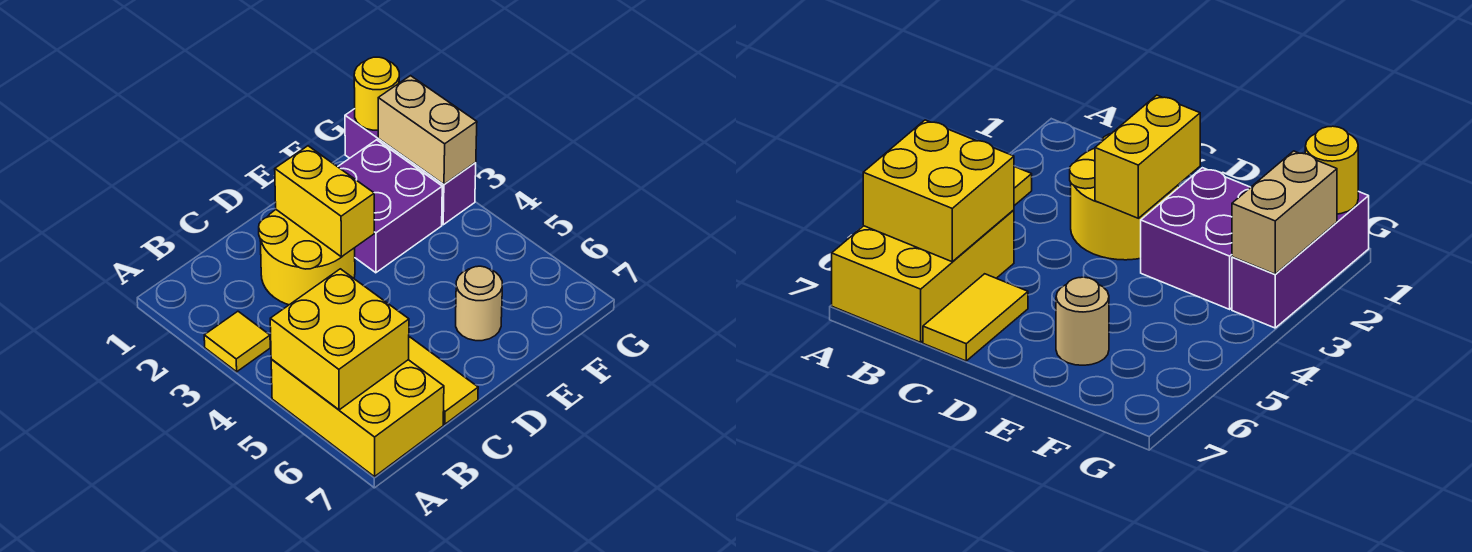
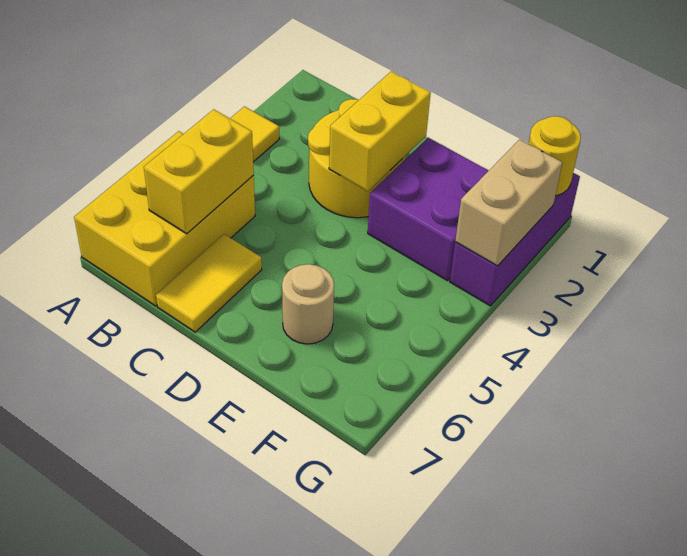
yellow 2x2 brick [270,269,409,410] -> yellow 1x2 brick [144,109,254,234]

